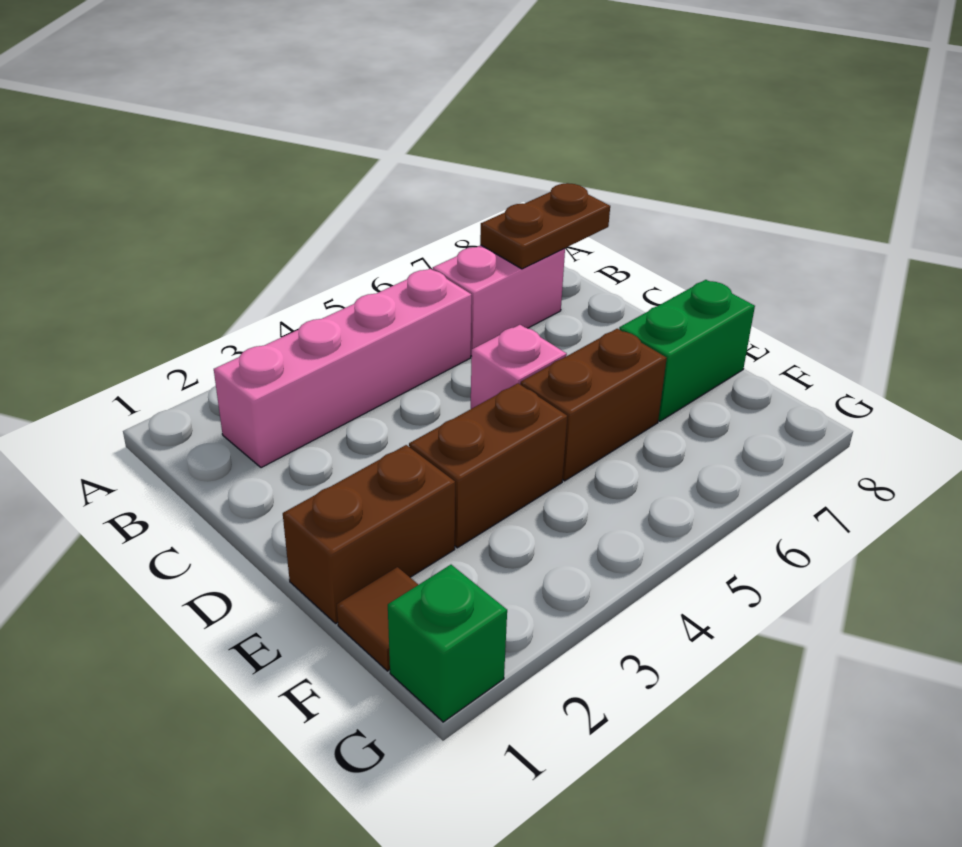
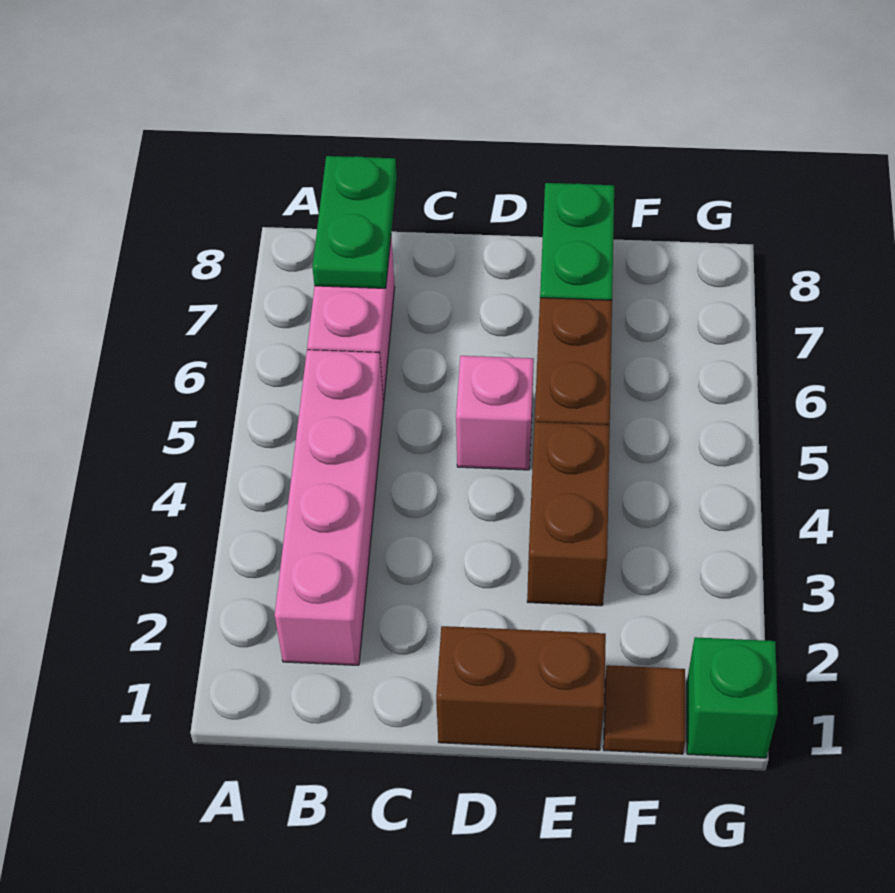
brown 1x2 plate [480,183,610,269] -> green 1x2 plate [312,156,397,288]
brown 1x2 brick [283,445,455,623] -> brown 1x2 brick turned to [436,626,606,750]

